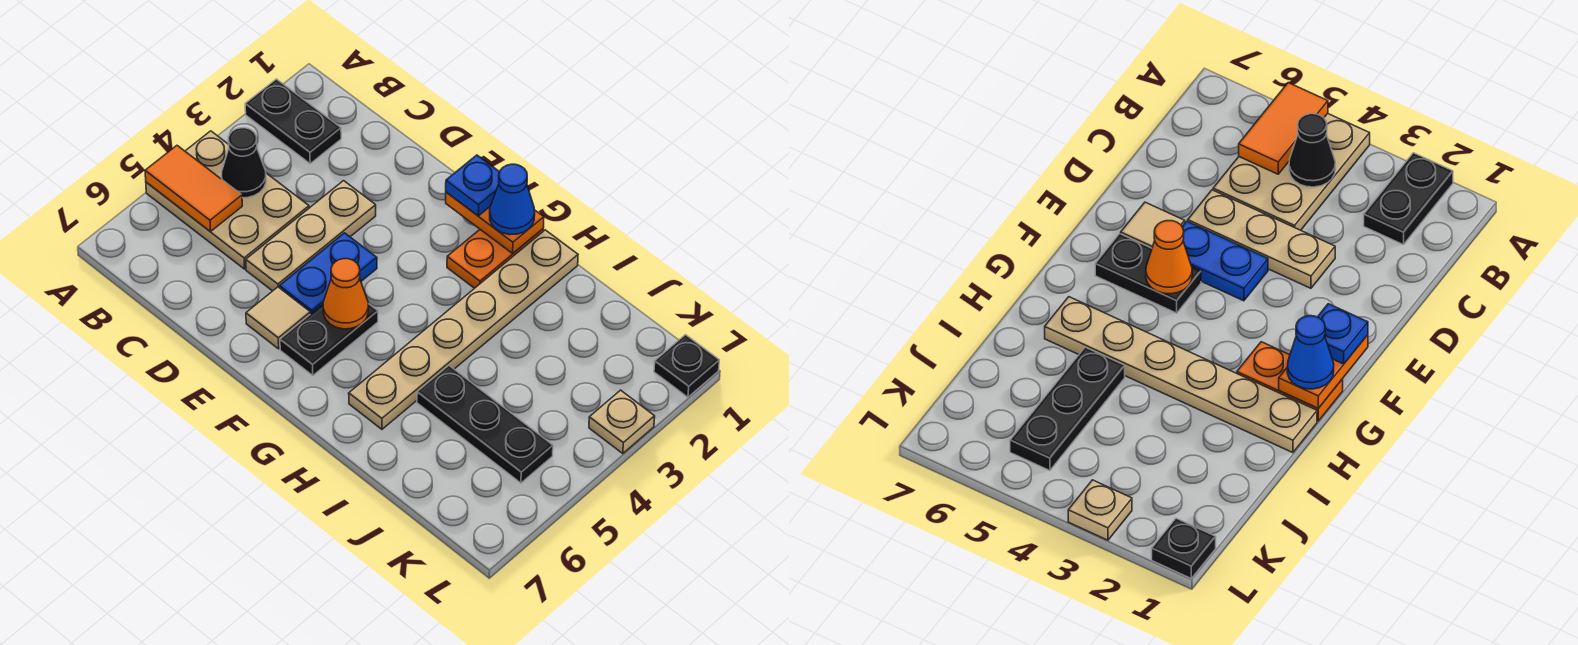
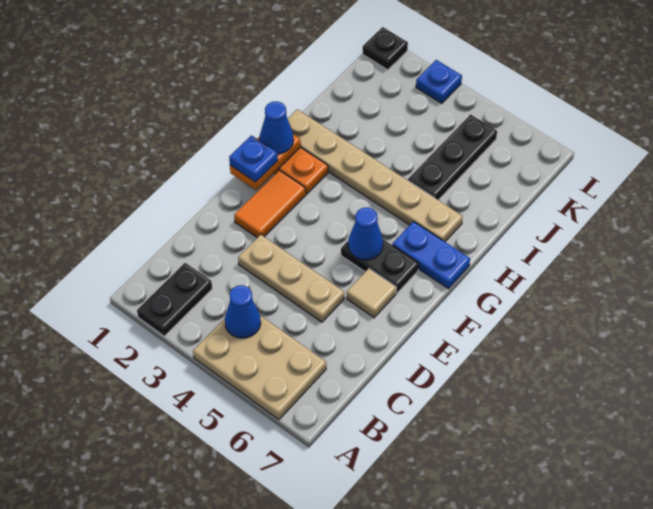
tan 2x3 plate [146,131,309,269] -> tan 2x3 plate turned to [193,316,326,420]
orange 1x2 tile [145,146,242,232] -> orange 1x2 tile moved to [234,170,306,238]
black 1x1 cone [222,128,266,198] -> blue 1x1 cone [225,285,261,338]
blue 1x2 plate [280,233,377,314] -> blue 1x2 plate moved to [392,221,470,289]
orange 1x1 cone [323,259,368,329] -> blue 1x1 cone [348,207,383,260]
tan 1x1 plate [589,390,655,454] -> blue 1x1 plate [416,60,462,103]

